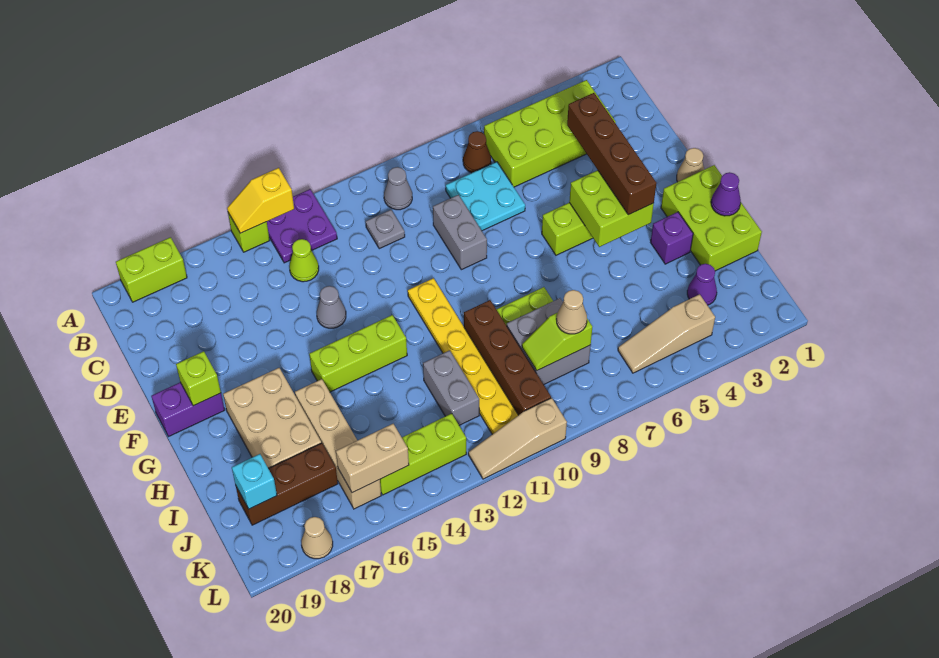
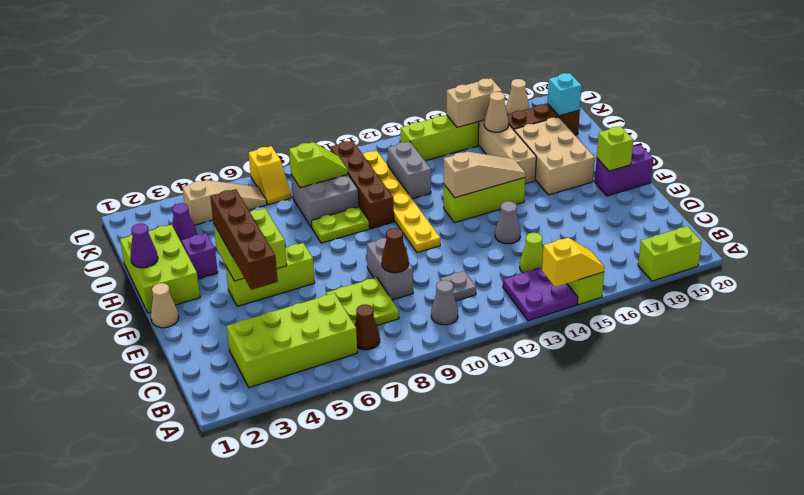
cyan 2x2 plate [446,162,525,231] -> lime 2x2 plate [326,277,399,325]
none -> brown 1x1 cone [382,228,409,273]
tan 1x1 cone [556,290,587,334] -> tan 1x1 cone moved to [484,92,509,132]
none -> yellow 1x2 slope [249,146,291,205]
tan 1x3 slope [468,398,567,479] -> tan 1x3 slope moved to [444,152,525,198]

